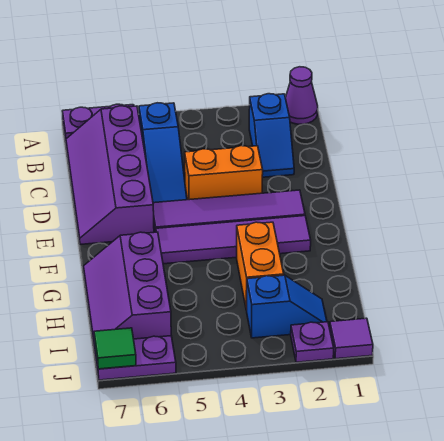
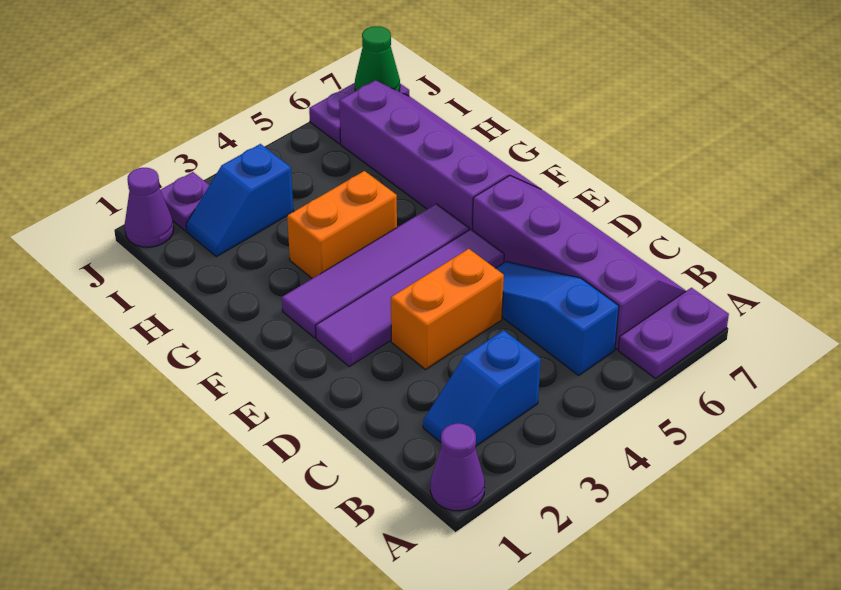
blue 1x2 slope [249,94,294,177] -> blue 1x2 slope turned to [423,330,541,446]
orange 1x2 brick [237,222,284,310] -> orange 1x2 brick turned to [287,171,397,278]
purple 2x3 slope [84,232,171,350] -> purple 2x4 slope [339,80,541,230]
purple 1x1 tile [330,318,373,359] -> purple 1x1 cone [125,168,174,247]
green 1x1 tile [94,328,136,369] -> green 1x1 cone [355,26,400,91]

